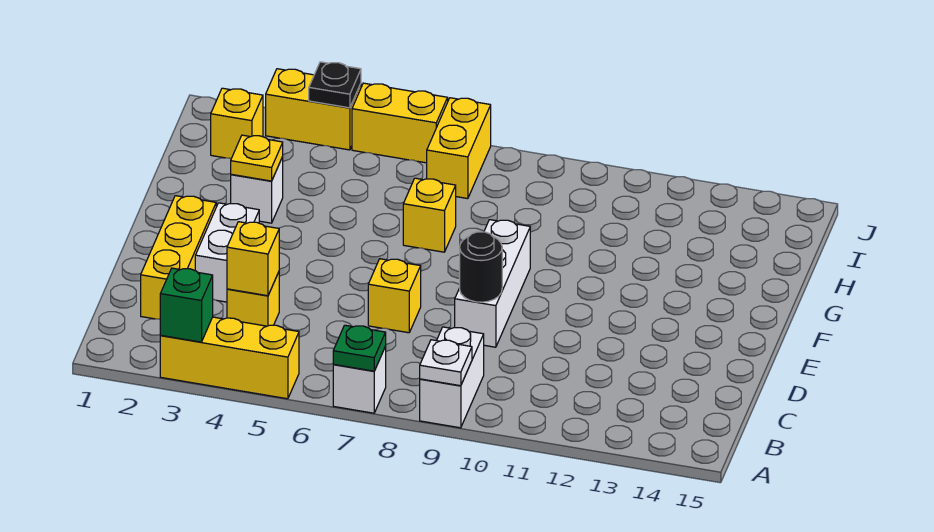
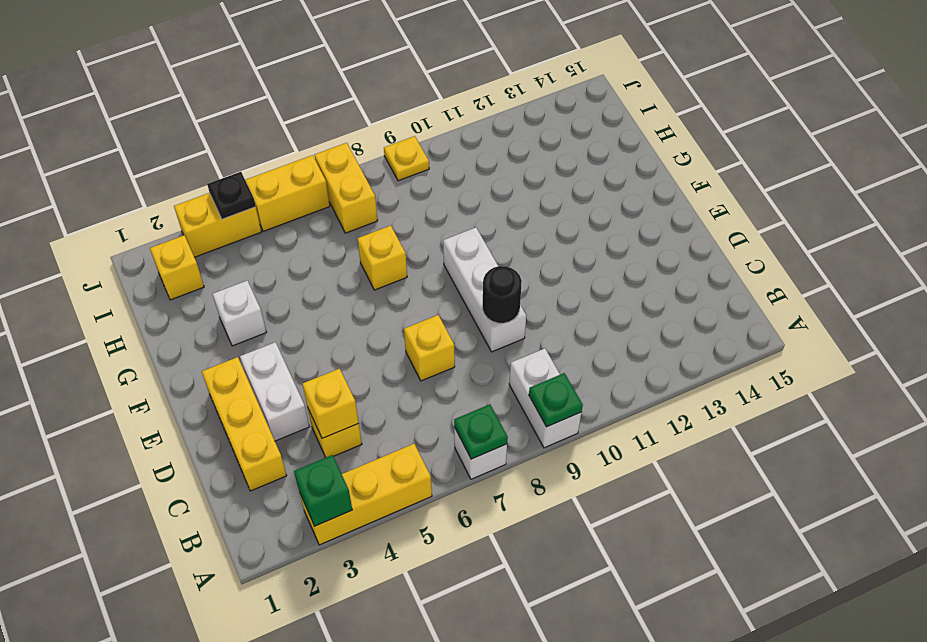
white 1x1 plate [420,340,472,386] -> green 1x1 plate [529,373,583,427]
yellow 1x1 plate [231,135,283,181] -> yellow 1x1 plate moved to [384,136,429,181]

